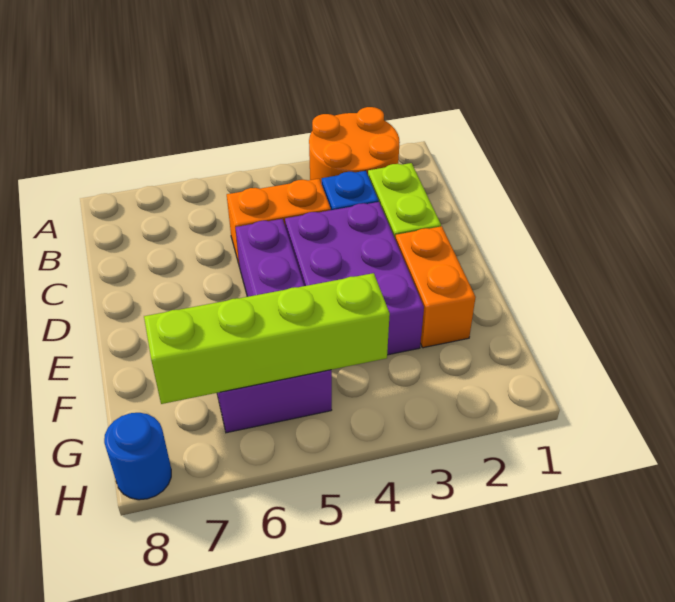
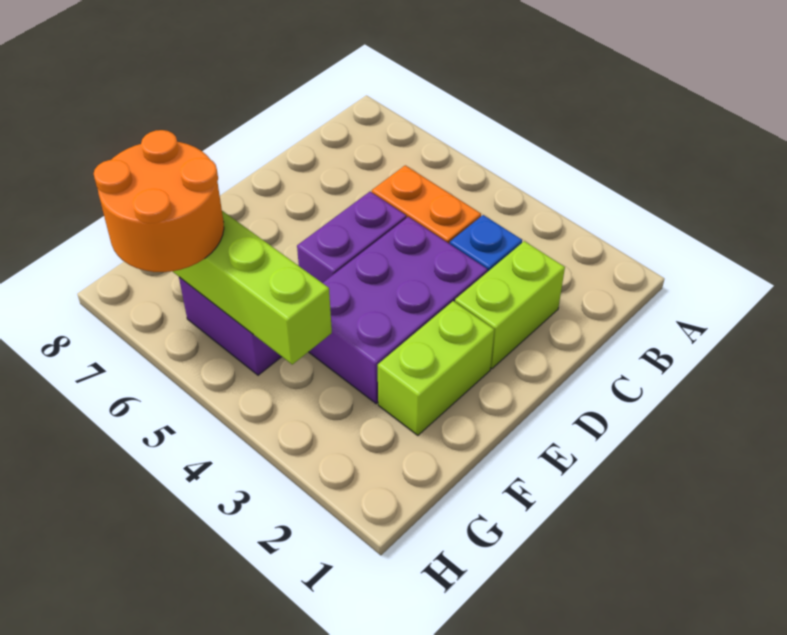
orange 2x2 round brick [309,107,400,184] -> orange 2x2 round brick moved to [94,130,224,272]
orange 1x2 brick [395,226,476,348] -> lime 1x2 brick [378,301,494,435]
blue 1x1 round brick [104,413,171,500] -> none

